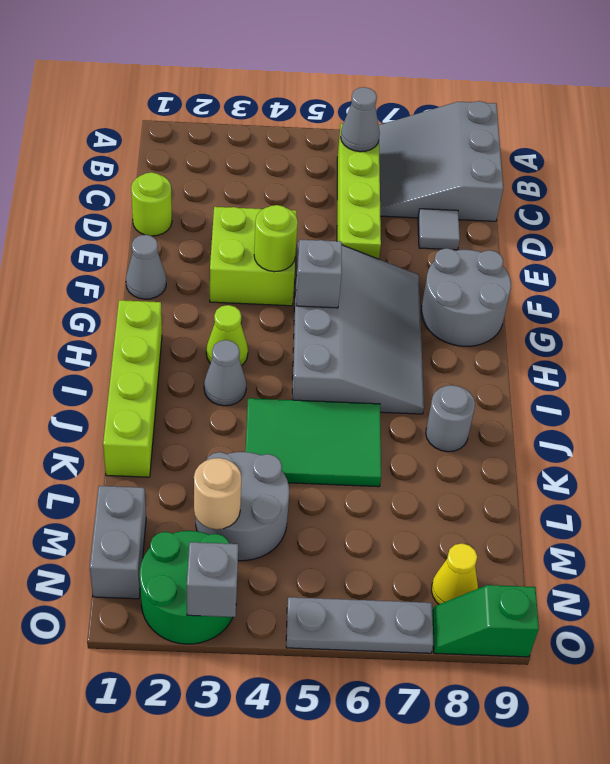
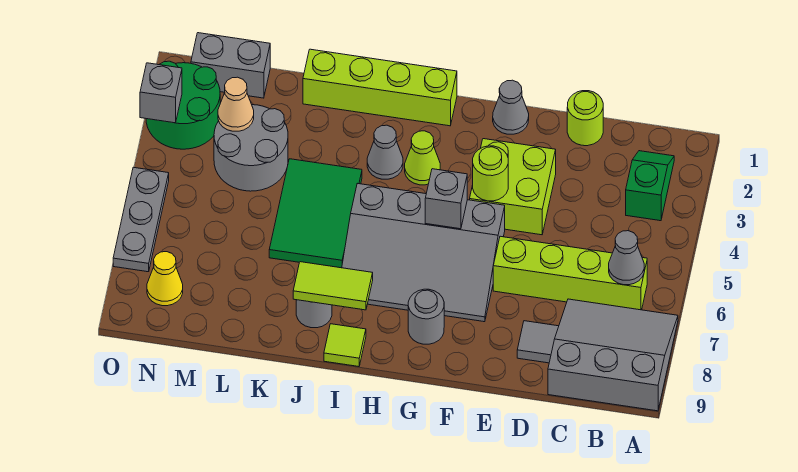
grey 2x2 round brick [421,248,511,346] -> grey 1x1 round brick [408,289,444,344]
none -> lime 1x2 tile [293,262,373,310]
none -> lime 1x1 tile [324,324,366,367]
tan 1x1 round brick [194,458,241,529] -> tan 1x1 cone [218,77,254,131]
green 1x2 slope [432,585,539,657] -> green 1x2 slope moved to [626,151,674,221]

